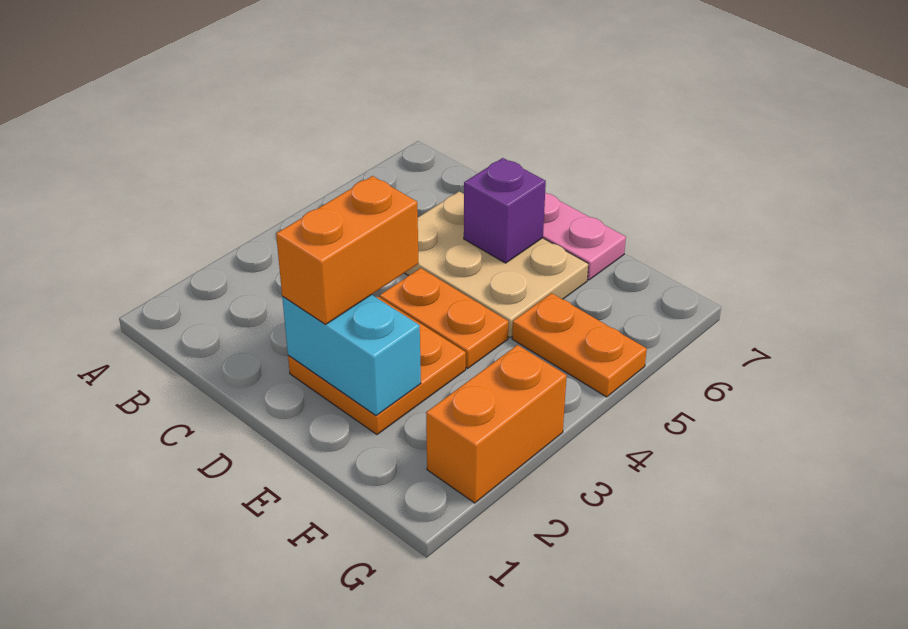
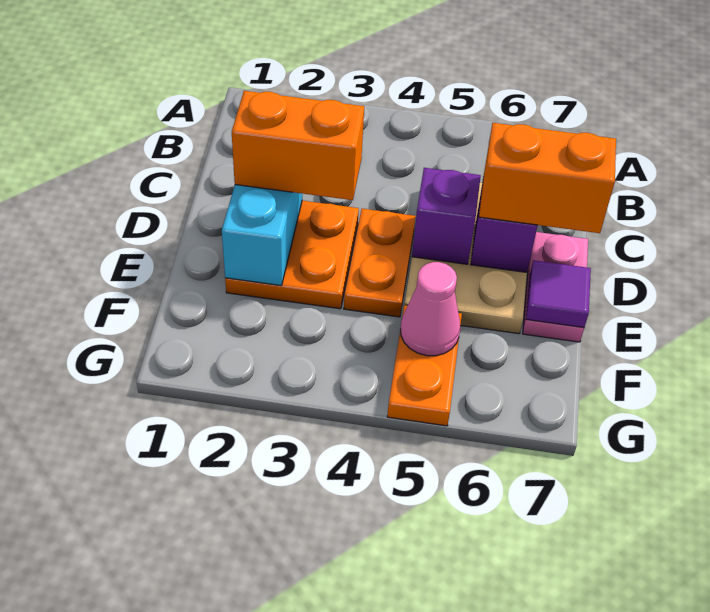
none -> purple 1x1 brick [412,168,481,264]
none -> purple 1x1 tile [526,260,591,328]
none -> pink 1x1 cone [401,262,460,356]
orange 1x2 brick [426,345,567,503] -> orange 1x2 brick moved to [479,123,616,233]

